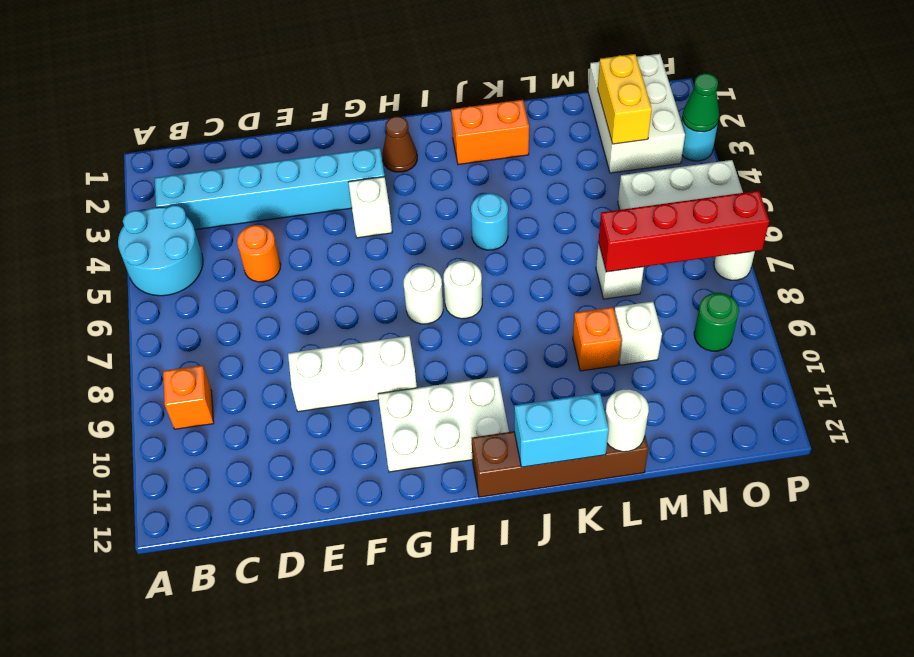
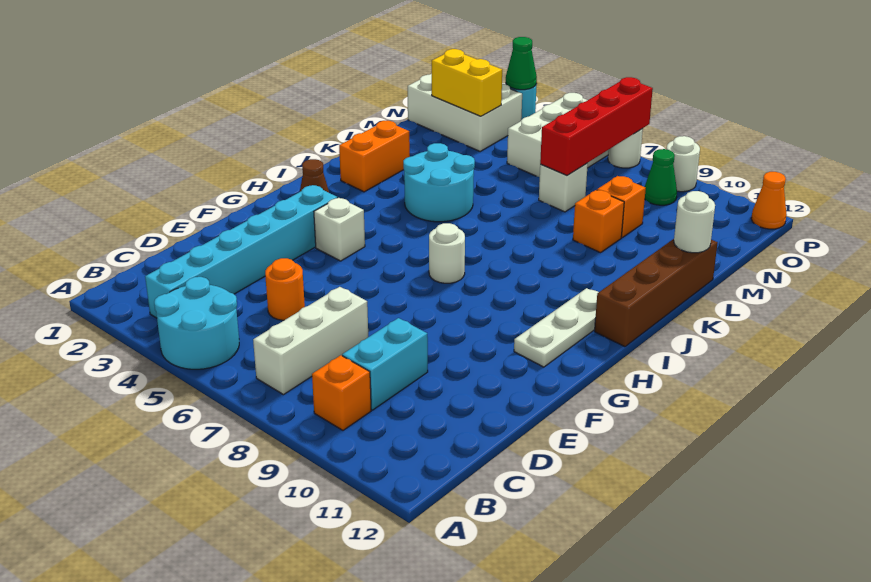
white 1x3 brick [288,336,417,412] -> white 1x3 brick moved to [253,287,368,395]
white 2x3 plate [378,376,509,472] -> white 1x3 plate [514,288,599,367]
white 1x1 round brick [444,261,482,319] -> white 1x1 round brick moved to [666,136,700,192]
cyan 1x1 round brick [471,193,508,250] -> cyan 2x2 round brick [403,143,475,222]
cyan 1x2 brick [514,393,609,467] -> cyan 1x2 brick moved to [342,318,428,410]
white 1x1 brick [614,302,662,365] -> orange 1x1 brick [597,176,646,237]
green 1x1 round brick [694,293,739,351] -> green 1x1 cone [645,149,677,205]
none -> orange 1x1 cone [751,172,787,229]

